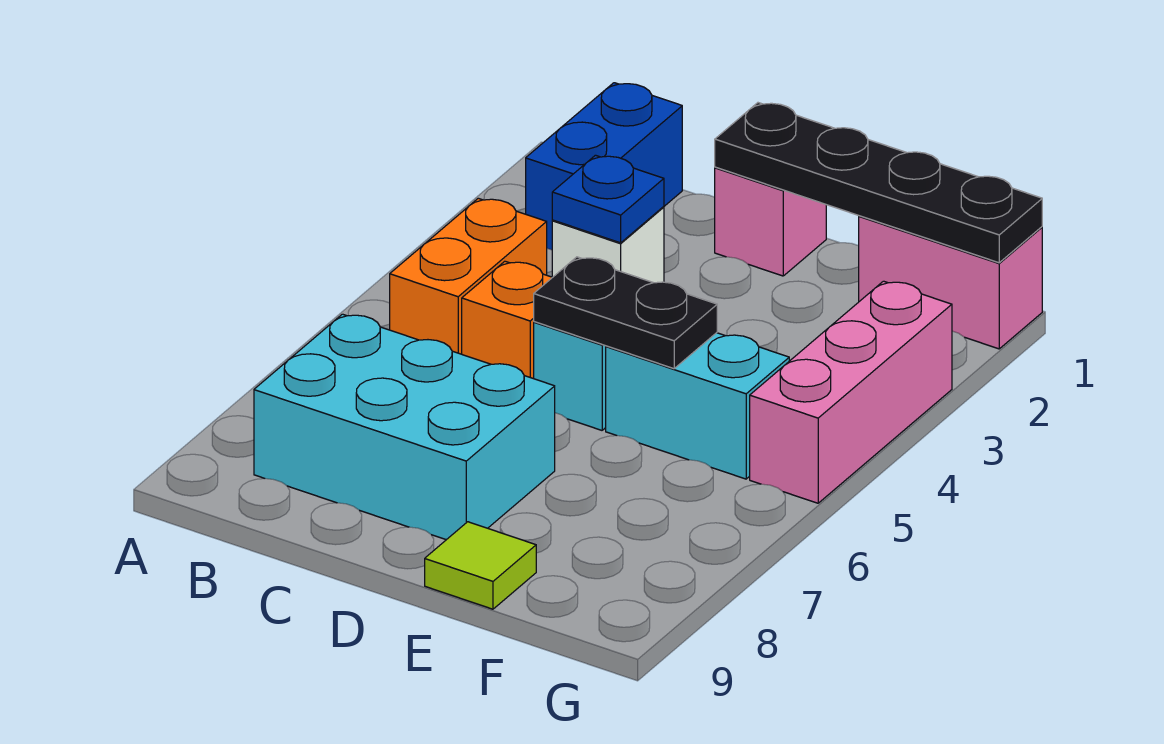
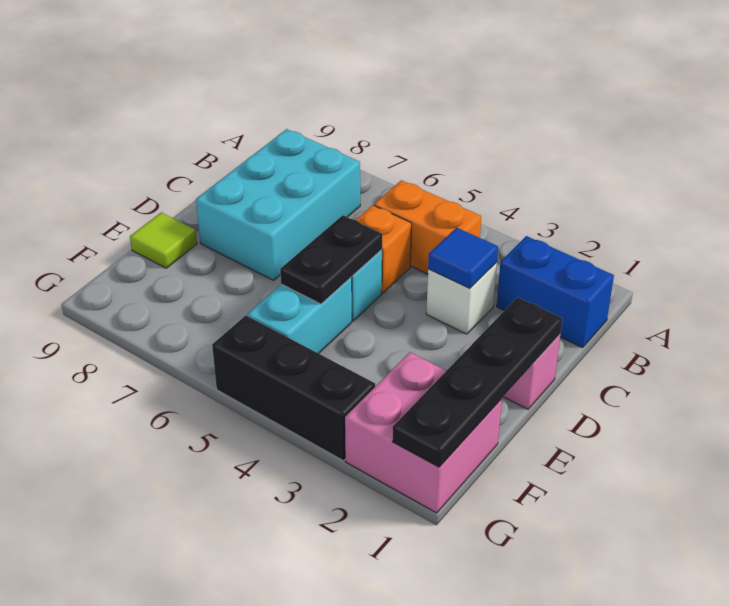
blue 1x1 plate [552,155,664,243] -> blue 1x1 tile [428,227,498,288]
pink 1x2 brick [859,216,1042,349] -> pink 2x2 brick [345,352,502,513]
pink 1x3 brick [750,281,952,503] -> black 1x3 brick [212,315,375,461]

